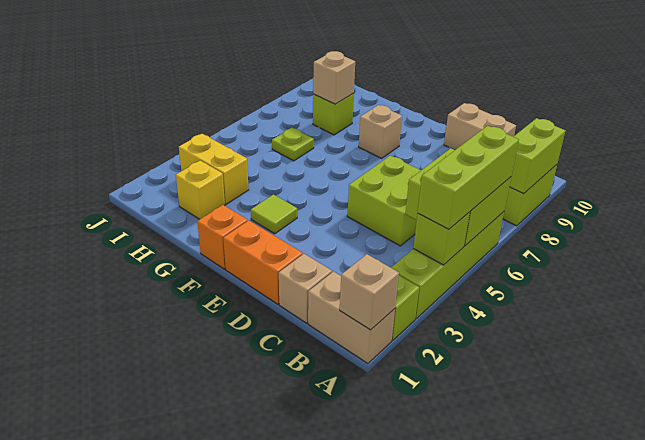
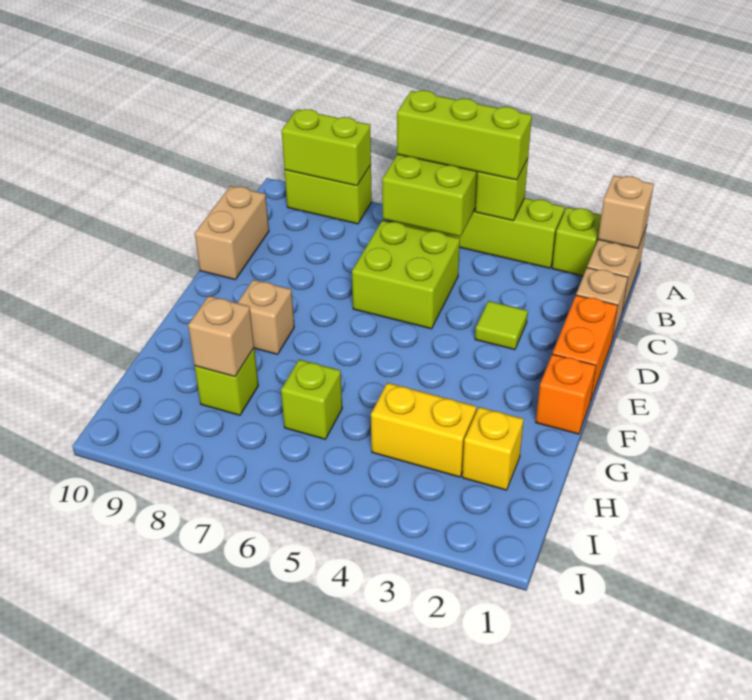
lime 1x1 tile [251,194,297,234] -> lime 1x1 tile moved to [475,301,528,350]
yellow 1x2 brick [179,134,249,204] -> yellow 1x2 brick turned to [371,383,476,477]
lime 1x1 plate [272,128,314,161] -> lime 1x1 brick [281,359,342,439]

